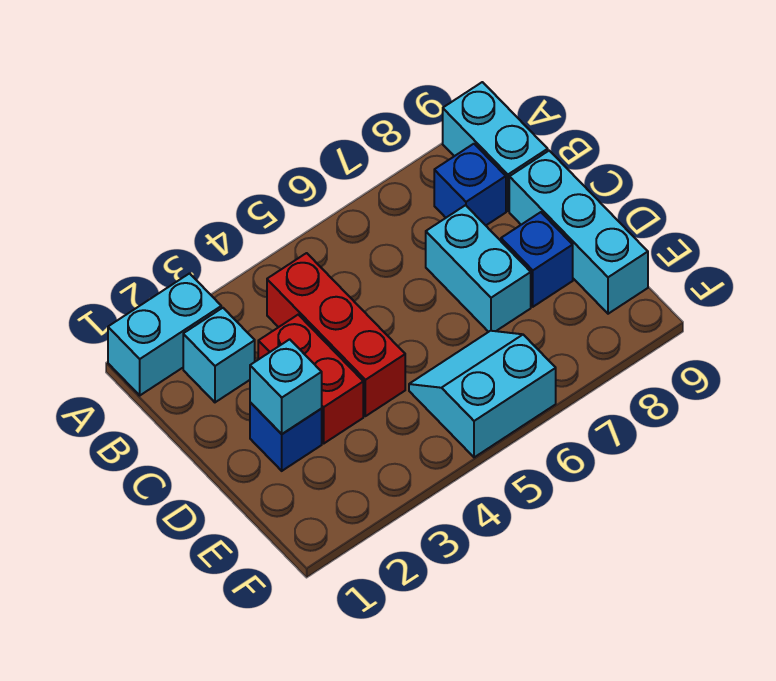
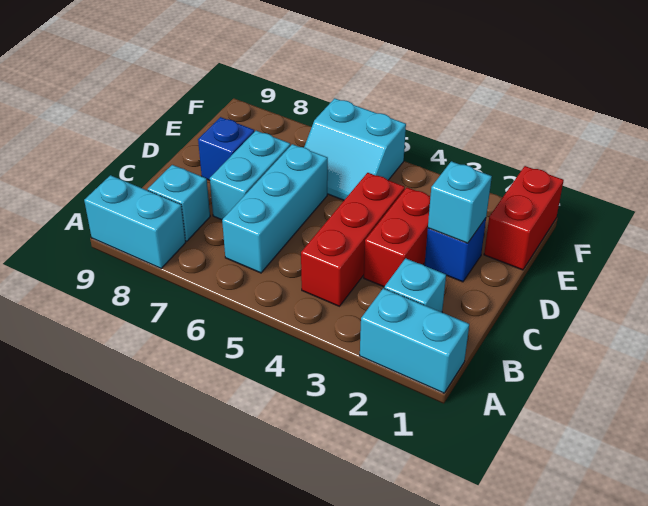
cyan 1x2 brick [443,82,548,211] -> cyan 1x2 brick turned to [84,175,186,268]
blue 1x1 brick [434,144,506,225] -> cyan 1x1 brick [148,165,210,241]
cyan 1x3 brick [509,151,648,314] -> cyan 1x3 brick moved to [222,144,328,273]
none -> red 1x2 brick [484,166,564,270]

